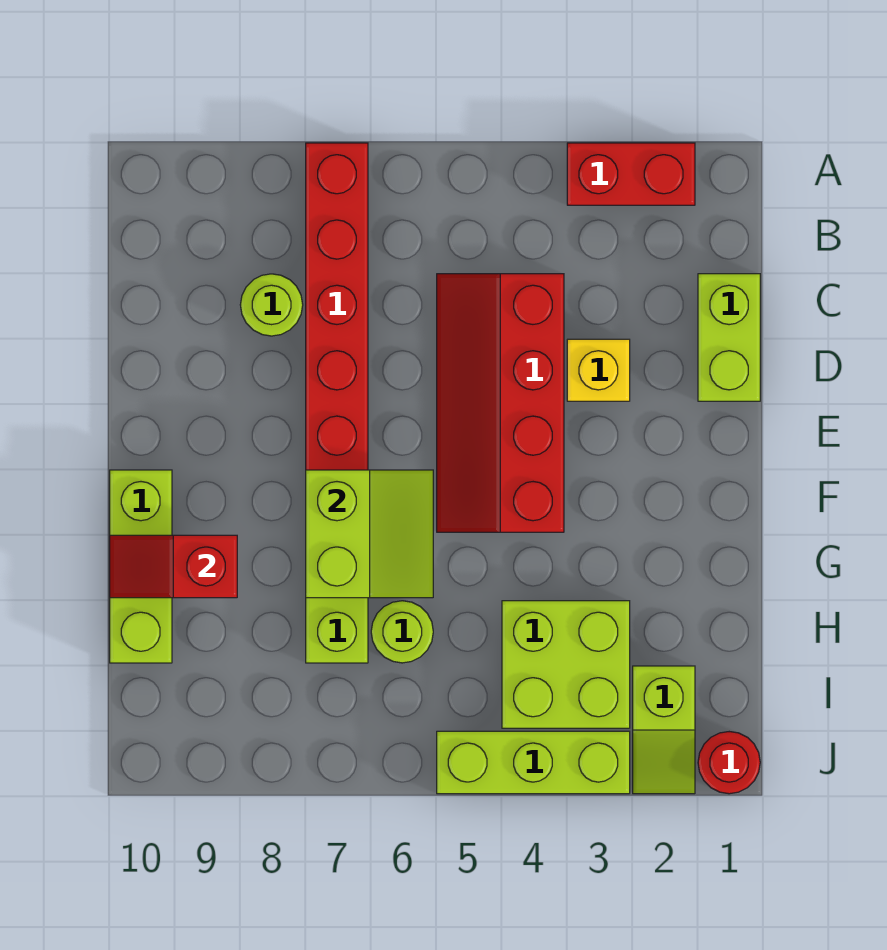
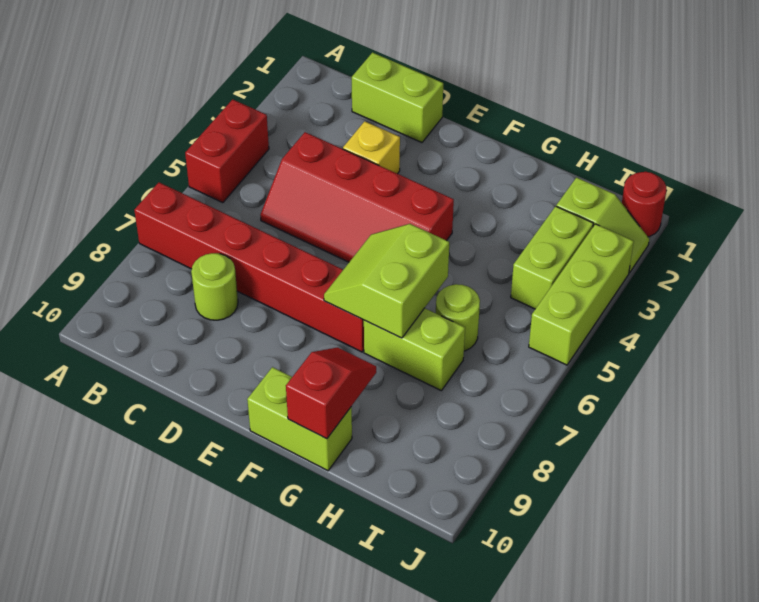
red 1x2 brick [567,143,695,205] -> red 1x2 brick moved to [185,99,269,203]
lime 2x2 slope [306,470,433,598] -> lime 2x2 slope turned to [324,224,449,338]
lime 1x3 brick [110,470,172,663] -> lime 1x2 brick [247,367,352,471]
red 1x2 slope [110,535,237,598] -> red 1x2 slope turned to [286,347,376,439]
lime 2x2 brick [502,601,630,728] -> lime 1x2 brick [511,206,593,309]

